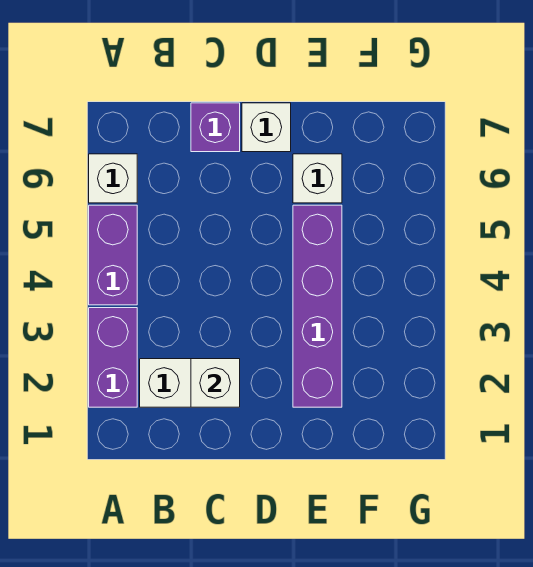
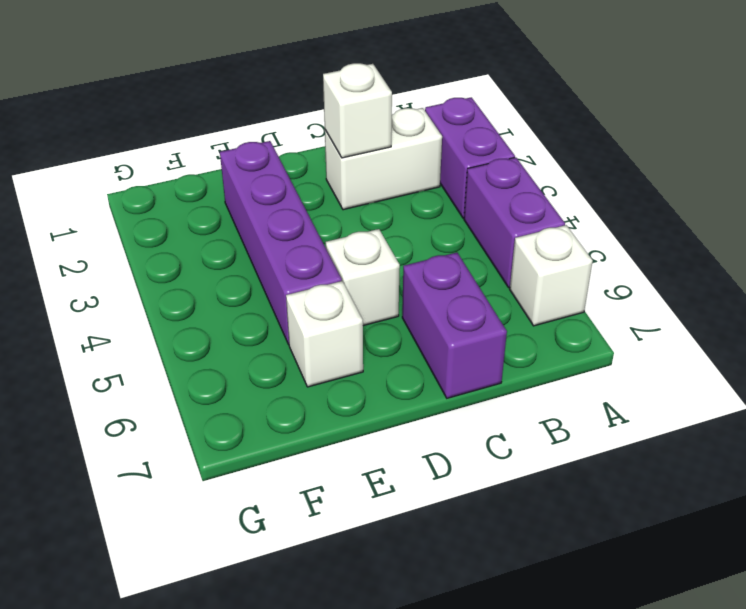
purple 1x1 brick [191,103,240,152] -> purple 1x2 brick [402,252,507,398]
white 1x1 brick [242,103,291,152] -> white 1x1 brick moved to [326,229,400,326]

